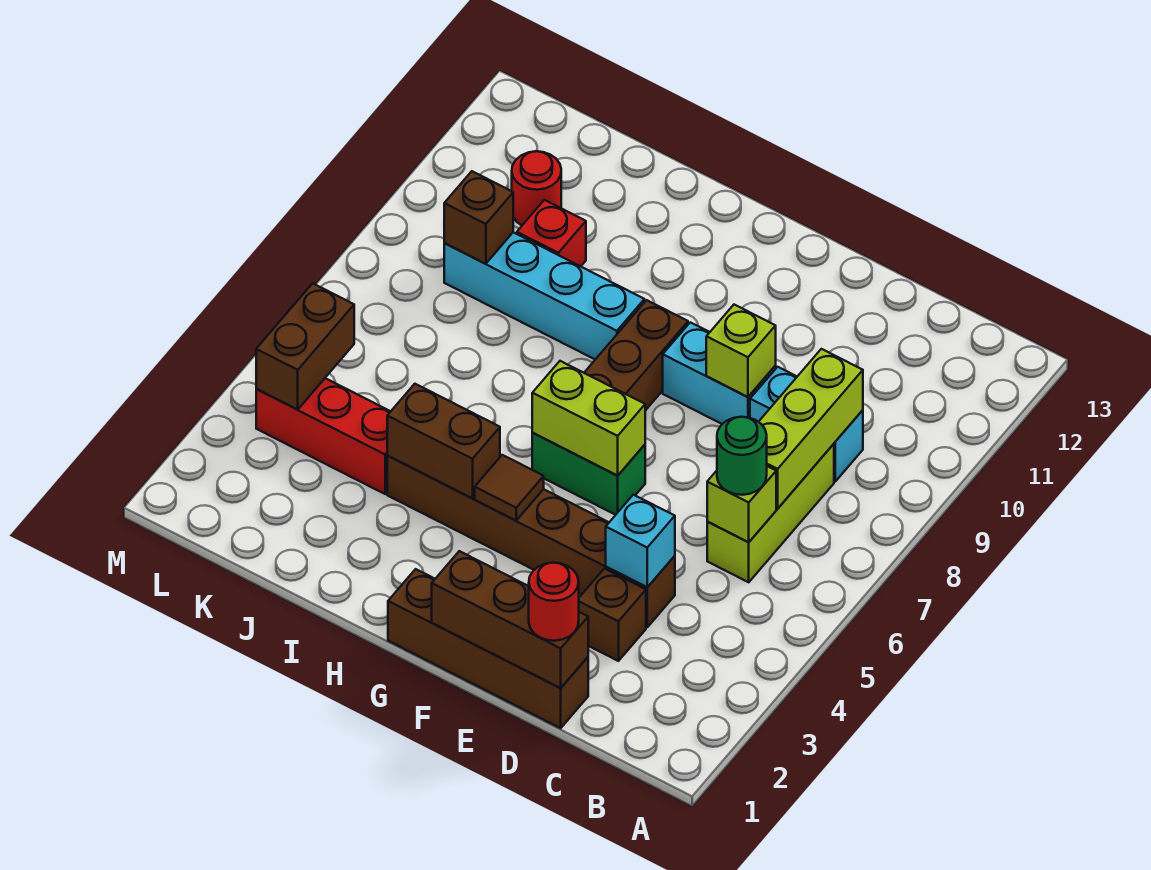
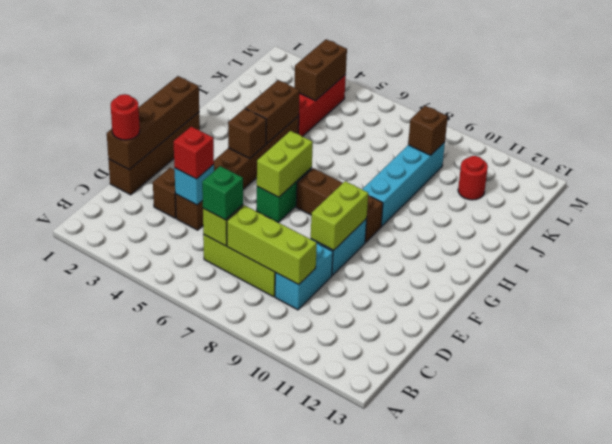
green 1x1 round brick [717,417,767,495] -> green 1x1 brick [202,166,243,220]
brown 1x3 brick [432,551,588,688] -> brown 1x4 brick [107,76,199,170]
lime 1x1 brick [706,305,776,397] -> lime 1x2 brick [311,181,368,250]
brown 1x1 tile [475,455,544,521] -> brown 1x1 brick [228,108,266,158]
red 1x1 brick [517,200,586,266] -> red 1x1 brick moved to [174,127,214,179]
brown 1x2 brick [256,283,354,410] -> brown 1x2 brick turned to [294,39,347,101]

